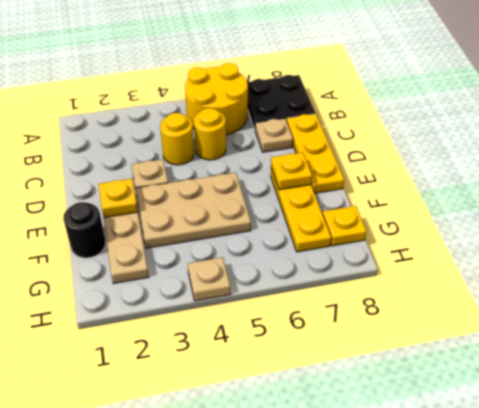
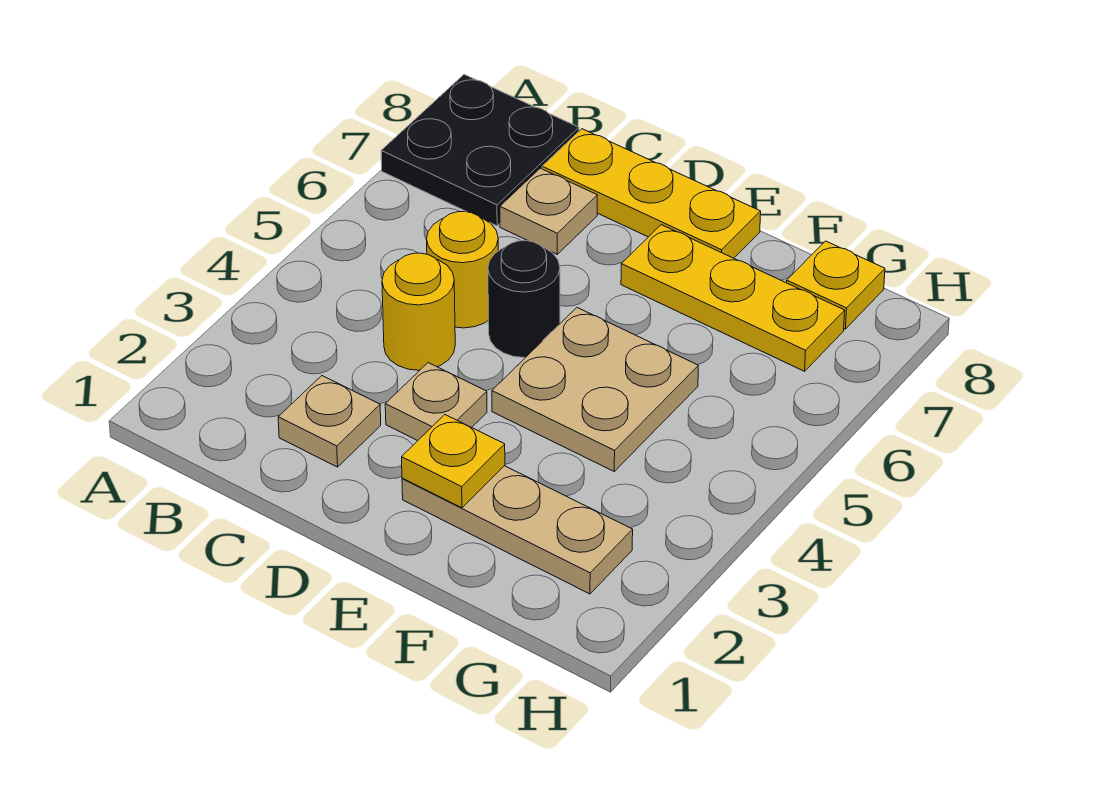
yellow 2x2 round brick [185,63,248,135] -> none
tan 2x3 plate [136,173,251,248] -> tan 2x2 plate [492,308,698,471]
yellow 1x1 plate [271,153,312,190] -> none
black 1x1 round brick [63,202,106,258] -> black 1x1 round brick moved to [488,241,560,358]
tan 1x1 plate [188,257,231,301] -> tan 1x1 plate moved to [278,376,381,467]

